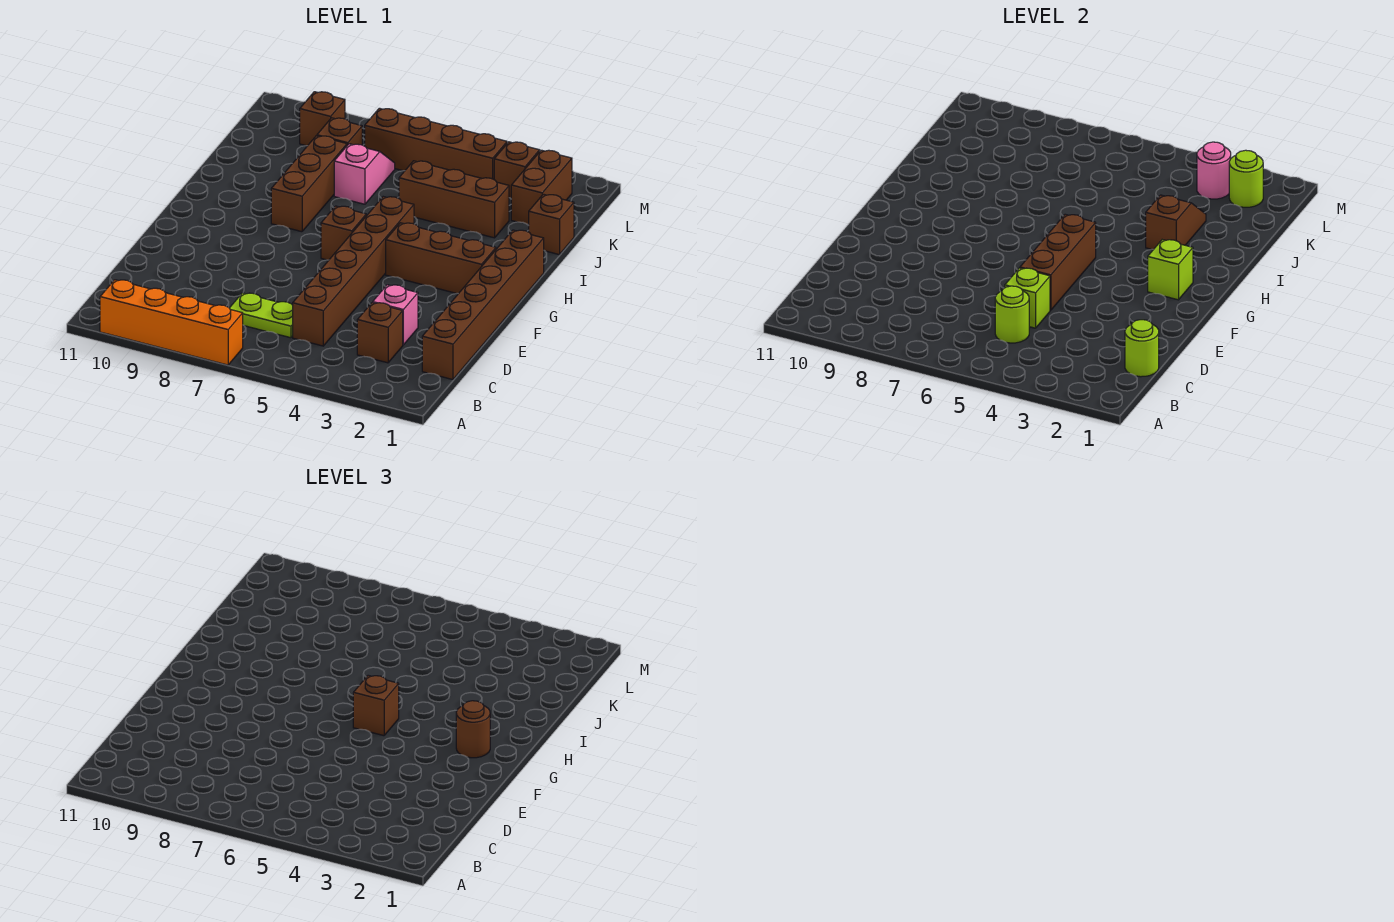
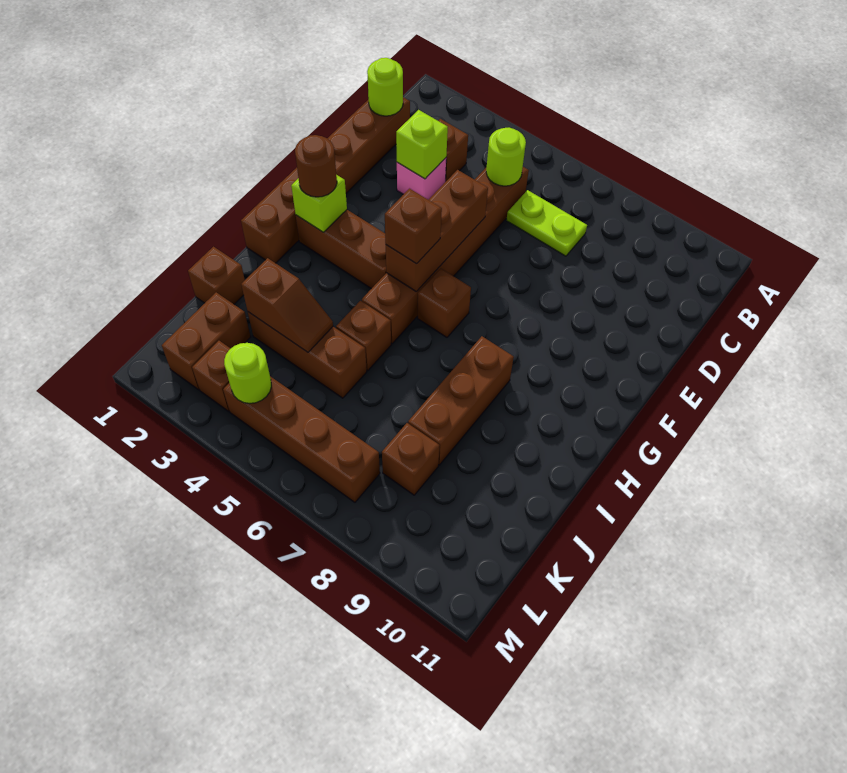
orange 1x4 brick [100,280,243,365] -> none
lime 1x1 brick [1005,268,1050,328] -> lime 1x1 brick moved to [396,110,448,179]
brown 1x2 slope [1146,195,1206,249] -> brown 1x2 slope turned to [241,258,333,352]
pink 1x2 slope [334,144,395,204] -> none
lime 1x1 round brick [1229,150,1263,207] -> lime 1x1 round brick moved to [224,343,271,403]
pink 1x1 round brick [1197,142,1231,199] -> none
brown 1x1 brick [300,92,345,146] -> brown 1x1 brick moved to [336,301,391,371]

